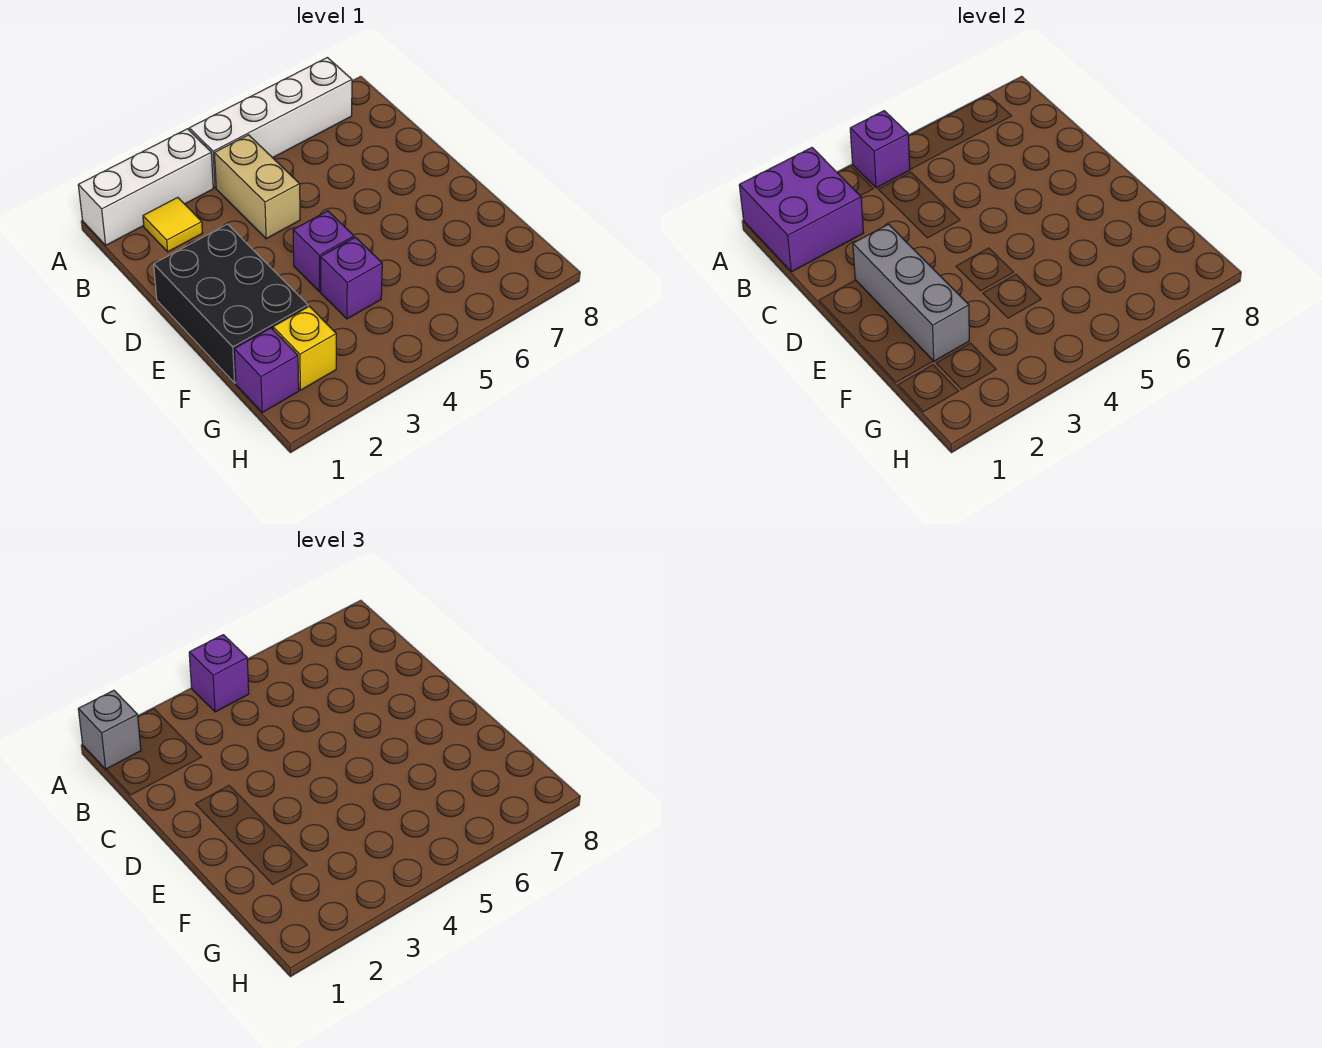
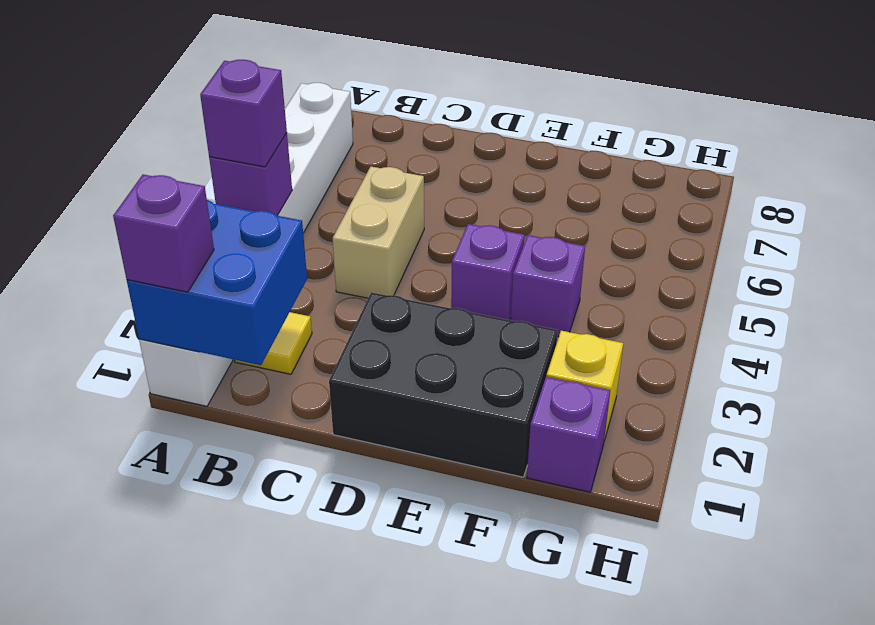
purple 2x2 brick [739,148,863,272] -> blue 2x2 brick [127,200,307,365]
grey 1x1 brick [78,690,141,769] -> purple 1x1 brick [113,174,214,292]
tan 1x2 brick [214,135,300,239] -> tan 1x2 brick turned to [333,167,424,298]
grey 1x3 brick [853,224,969,361] -> none

